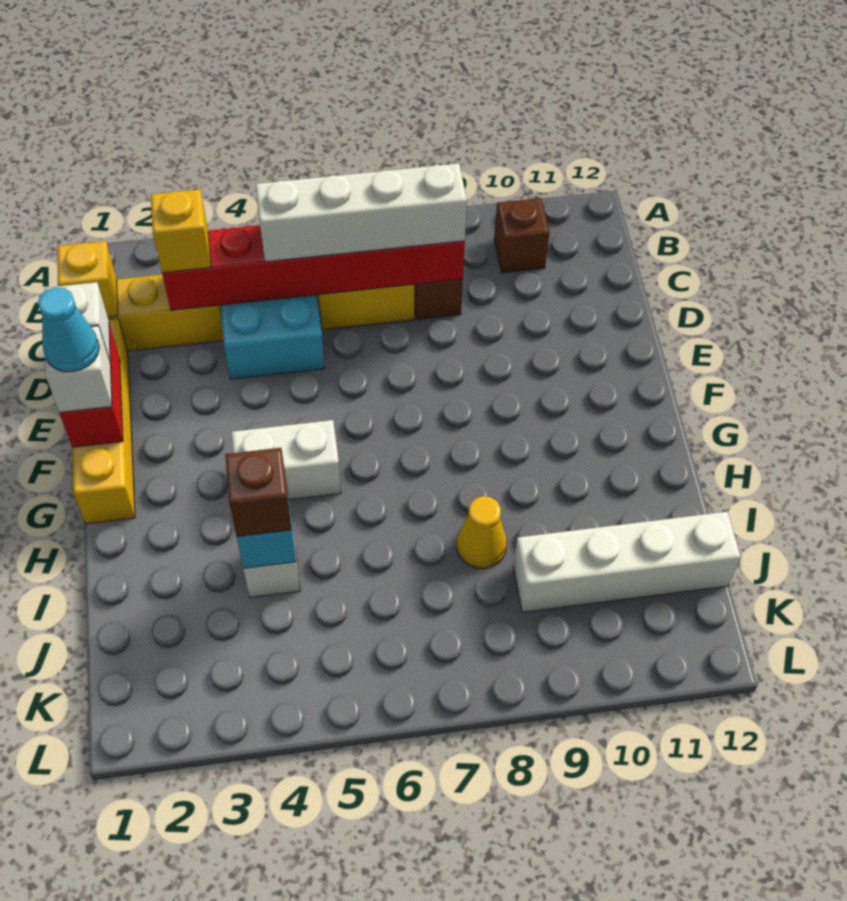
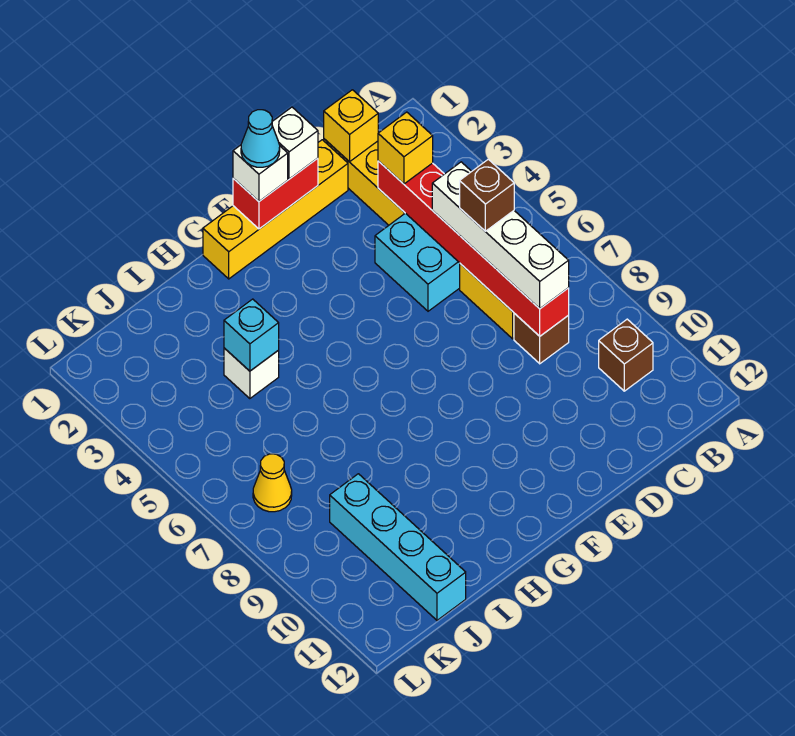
white 1x2 brick [232,420,341,500] -> none
brown 1x1 brick [225,448,291,537] -> brown 1x1 brick moved to [460,159,514,231]
yellow 1x1 cone [457,496,507,568] -> yellow 1x1 cone moved to [253,454,292,512]
white 1x4 brick [513,512,741,612] -> cyan 1x4 brick [330,474,466,620]

